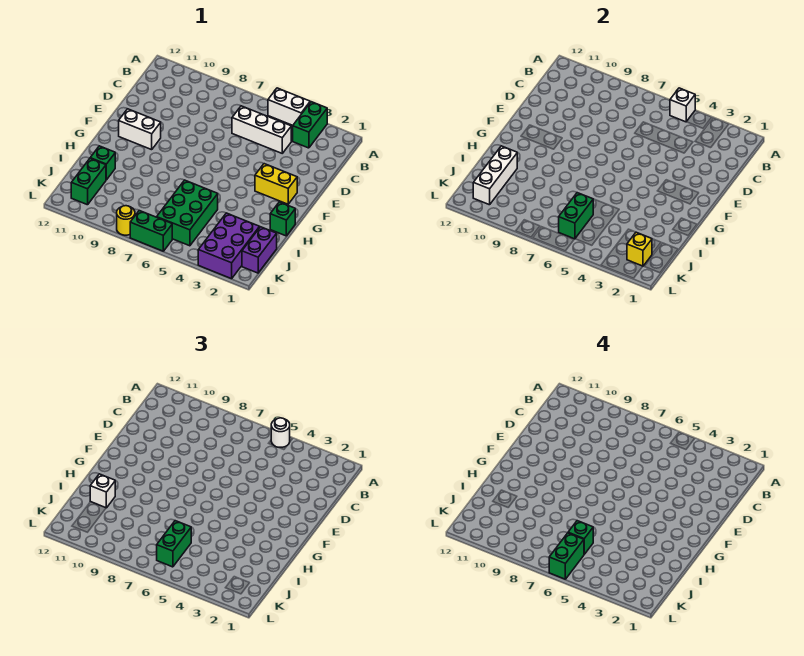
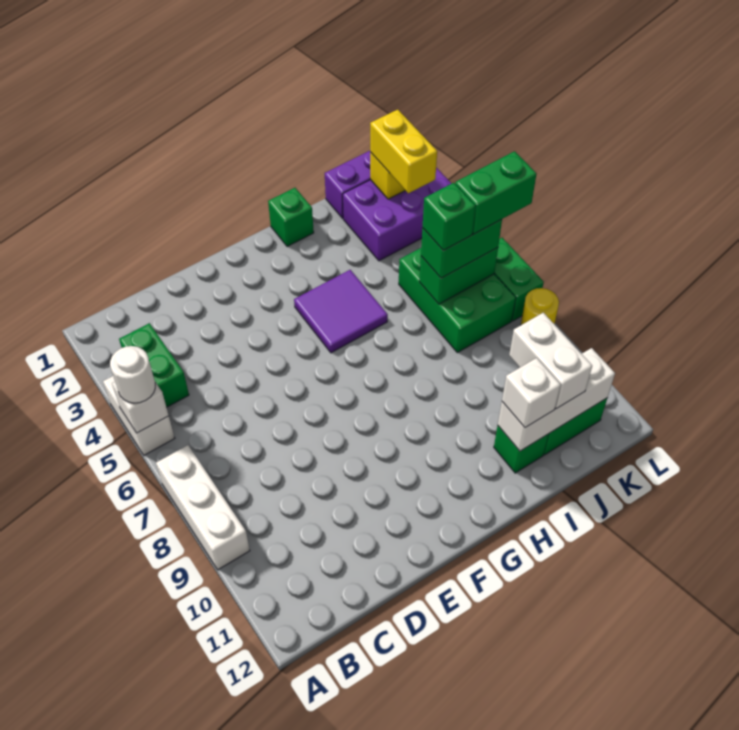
green 1x2 brick [293,102,327,148] -> green 1x2 brick turned to [119,323,189,407]
white 1x3 brick [232,106,291,153] -> white 1x3 brick moved to [156,445,250,570]
yellow 1x2 brick [255,164,297,204] -> yellow 1x2 brick moved to [370,110,437,193]
white 1x2 brick [119,109,161,150] -> white 1x2 brick moved to [509,313,592,409]
none -> purple 2x2 tile [294,270,388,353]
green 2x3 brick [157,180,218,246] -> green 2x3 brick turned to [399,248,516,353]

